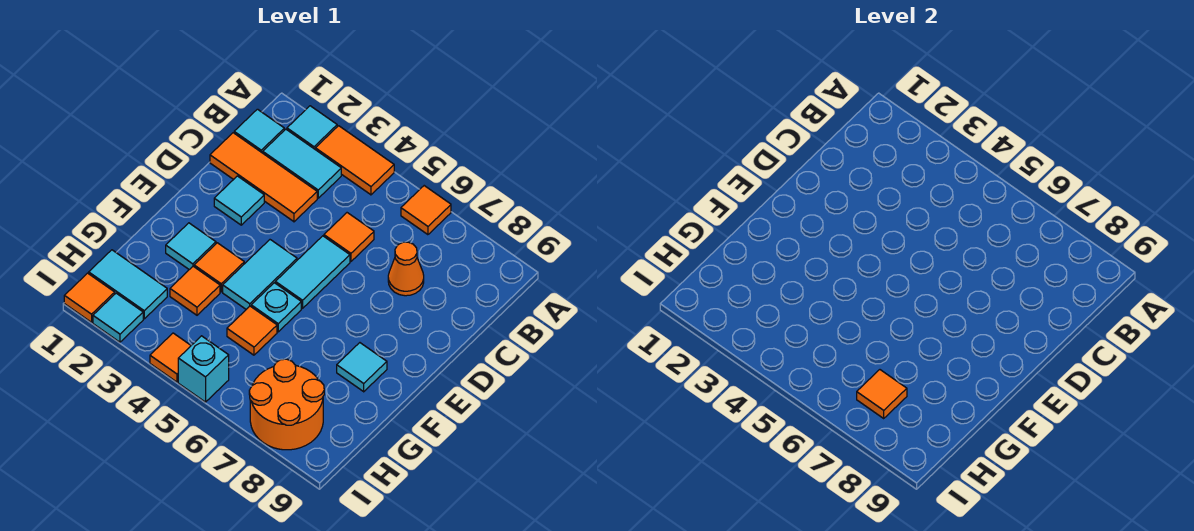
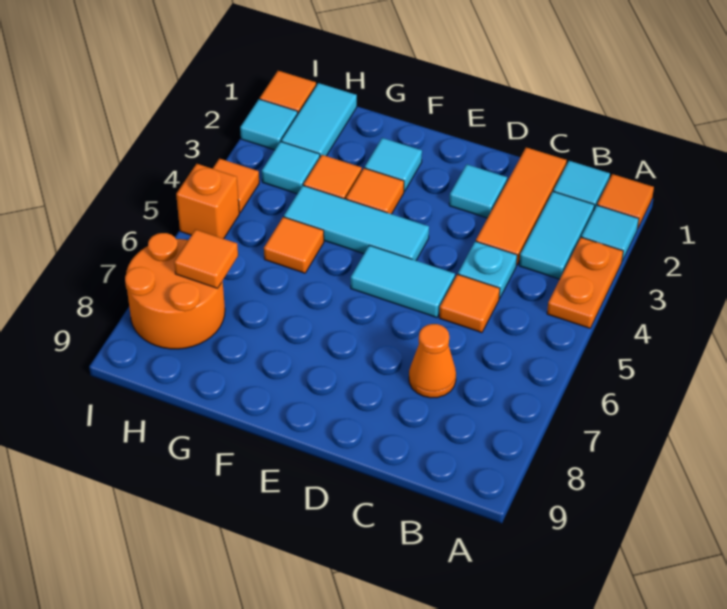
orange 1x2 tile [315,126,394,195] -> orange 1x2 plate [547,237,623,328]
orange 1x1 tile [401,186,451,235] -> orange 1x1 tile moved to [597,174,654,229]
cyan 1x2 tile [223,240,297,309] -> cyan 1x3 tile [284,186,429,260]
cyan 1x1 plate [251,283,301,332] -> cyan 1x1 plate moved to [458,241,517,299]
cyan 1x1 tile [337,343,387,392] -> cyan 1x1 tile moved to [262,142,320,194]
cyan 1x1 brick [178,336,229,402] -> orange 1x1 brick [176,164,239,239]

